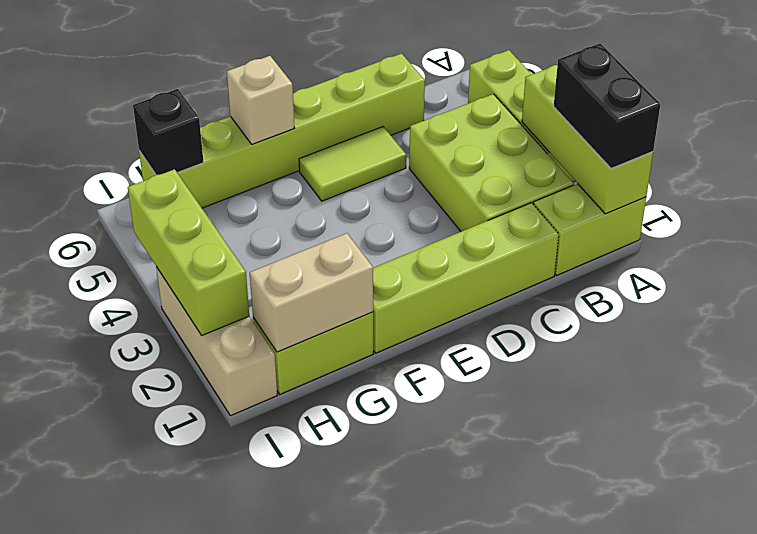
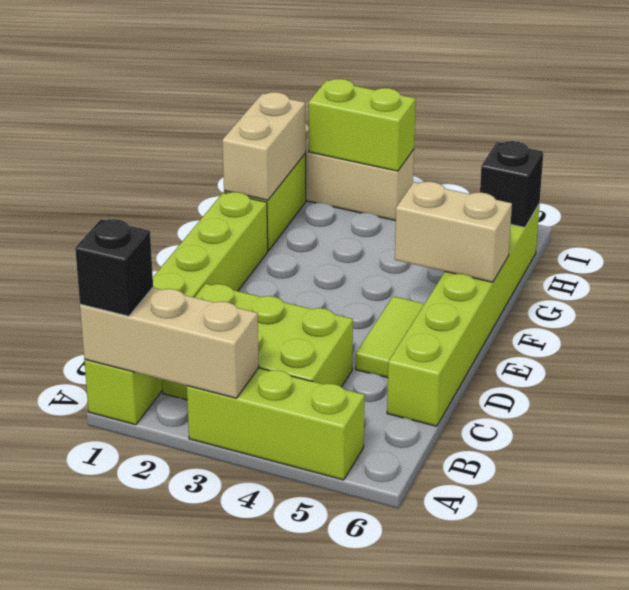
lime 1x3 brick [522,65,653,214] -> tan 1x3 brick [80,288,259,398]
black 1x2 brick [554,43,661,169] -> black 1x1 brick [75,219,153,316]
tan 1x1 brick [227,56,294,144] -> tan 1x2 brick [395,182,512,282]
lime 1x3 brick [128,169,249,335] -> lime 1x2 brick [309,79,416,171]

